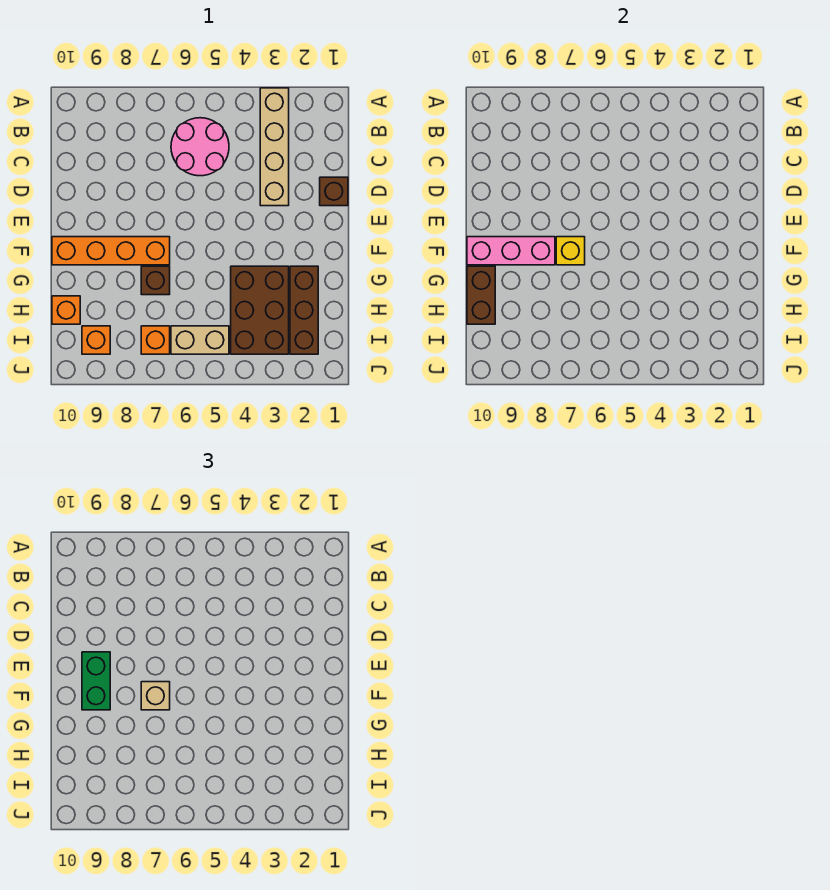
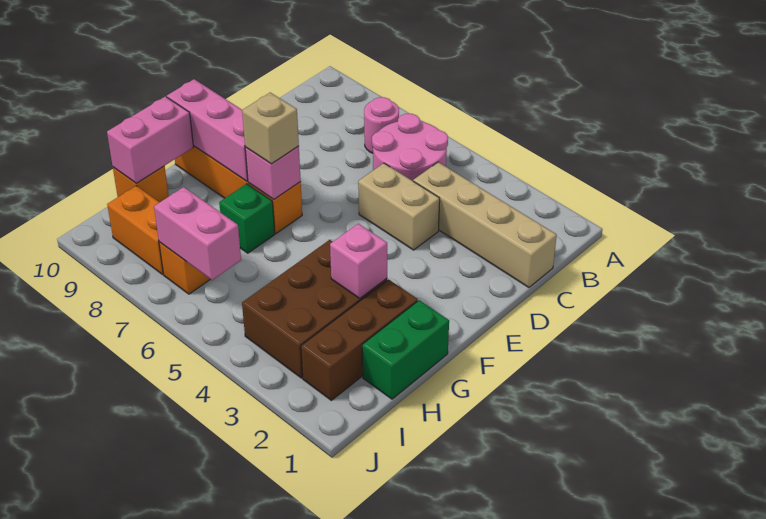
tan 1x4 brick [260,88,289,206] -> tan 1x4 brick turned to [413,162,557,287]
none -> pink 1x1 round brick [364,97,399,153]
brown 1x1 brick [320,177,348,206] -> none
green 1x2 brick [82,652,110,710] -> green 1x2 brick moved to [362,300,449,399]
yellow 1x1 brick [556,237,585,265] -> pink 1x1 brick [245,146,301,199]
none -> pink 1x1 brick [330,224,387,298]
brown 1x1 brick [141,266,170,295] -> green 1x1 brick [219,184,275,253]
brown 1x2 brick [467,266,495,324] -> pink 1x2 brick [107,96,193,183]
tan 1x2 brick [171,326,229,354] -> tan 1x2 brick moved to [358,163,440,250]
none -> pink 1x2 brick [154,187,241,280]
orange 1x1 brick [82,326,110,354] -> orange 1x2 brick [107,186,164,274]

